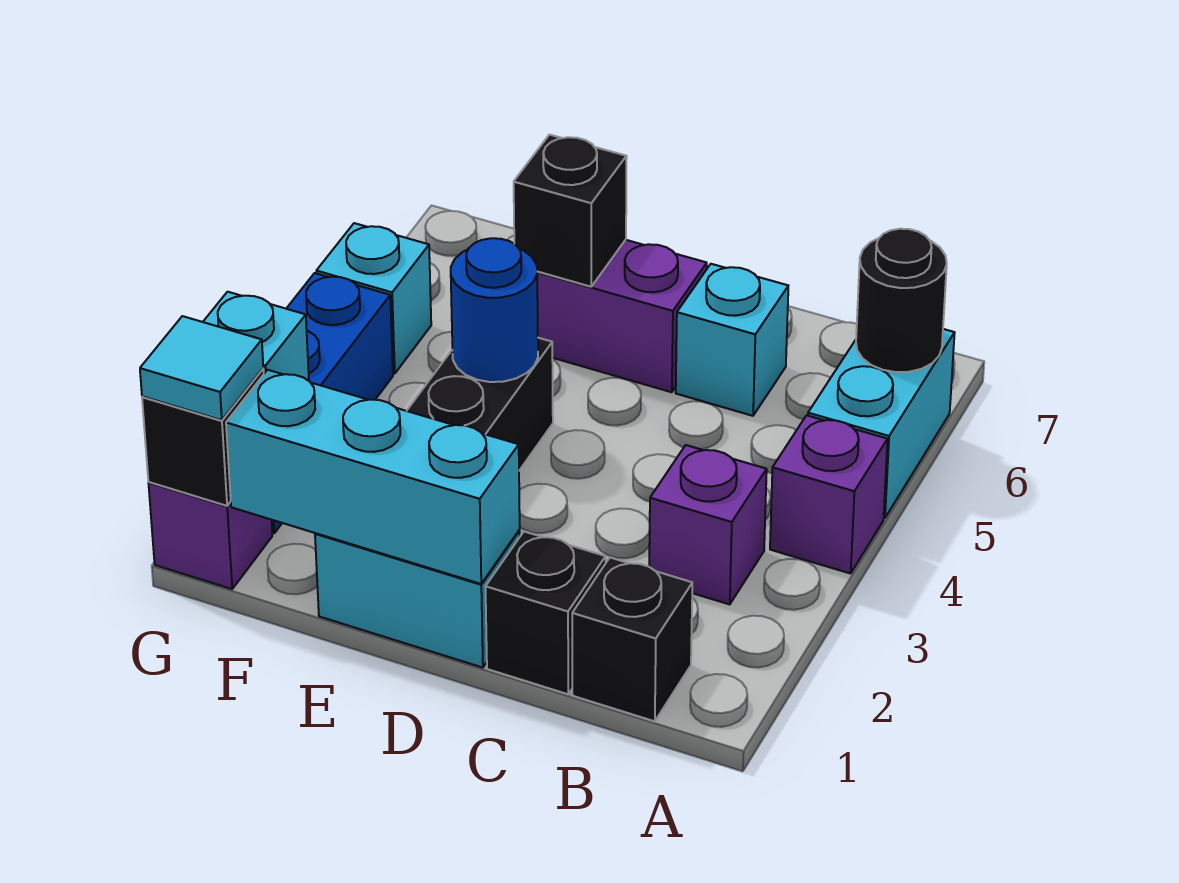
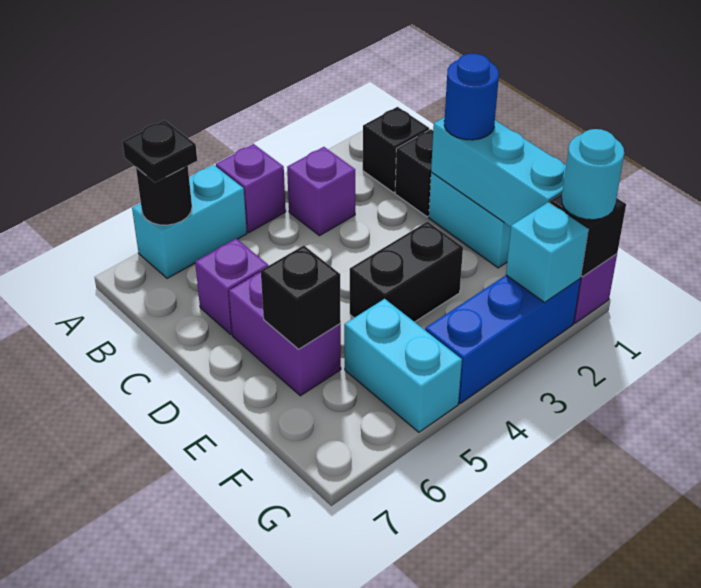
none -> black 1x1 plate [122,120,197,183]
cyan 1x1 brick [676,264,788,416] -> purple 1x1 brick [195,239,268,335]
blue 1x1 round brick [451,238,538,382] -> blue 1x1 round brick moved to [444,54,499,140]
cyan 1x1 tile [140,316,263,420] -> cyan 1x1 round brick [562,129,624,220]
cyan 1x1 brick [316,223,431,374] -> cyan 1x2 brick [344,299,462,432]

